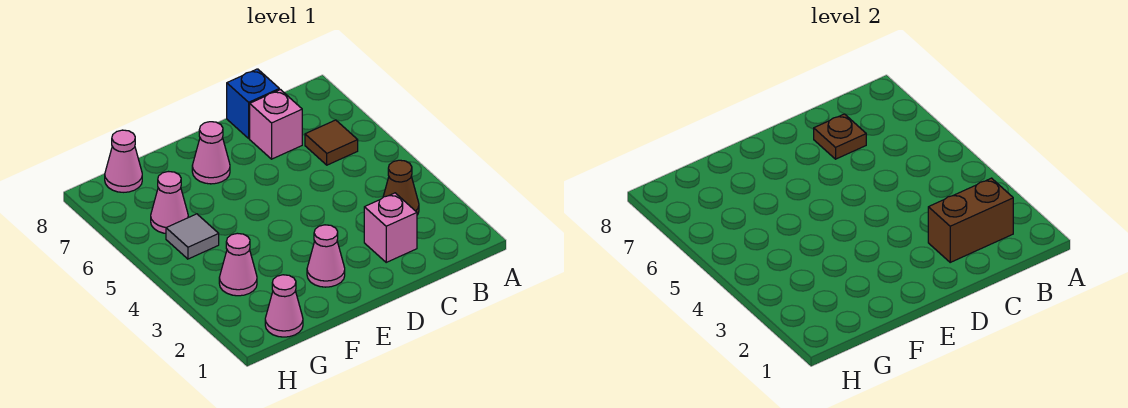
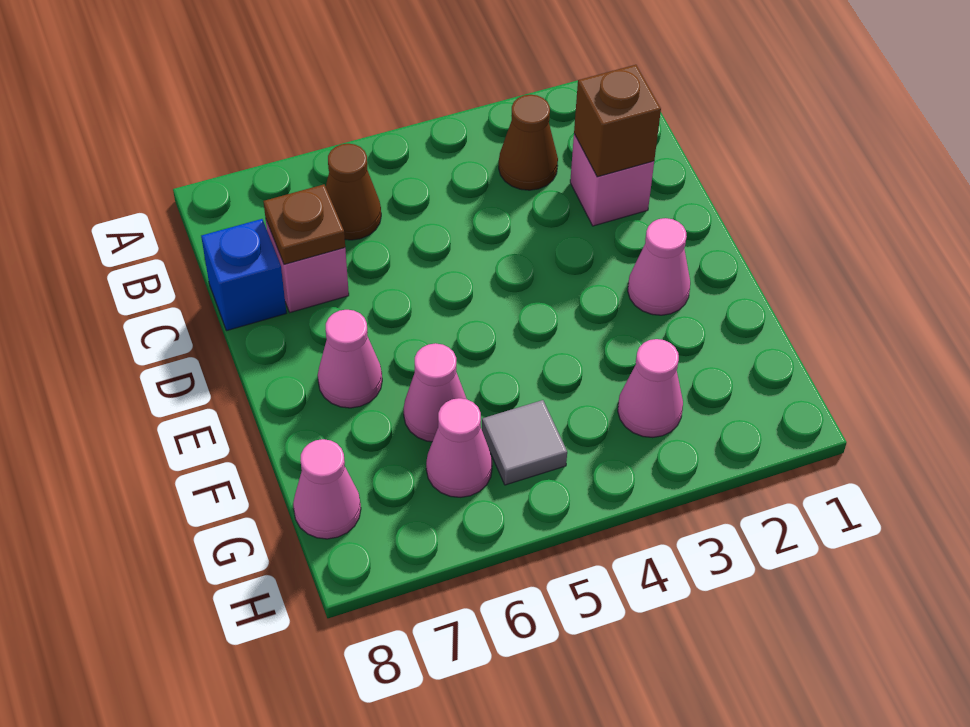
brown 1x2 brick [928,178,1013,262] -> brown 1x1 brick [574,65,661,177]
brown 1x1 tile [305,120,358,165] -> brown 1x1 cone [326,144,381,240]
pink 1x1 cone [265,275,303,337] -> pink 1x1 cone moved to [404,343,466,442]

